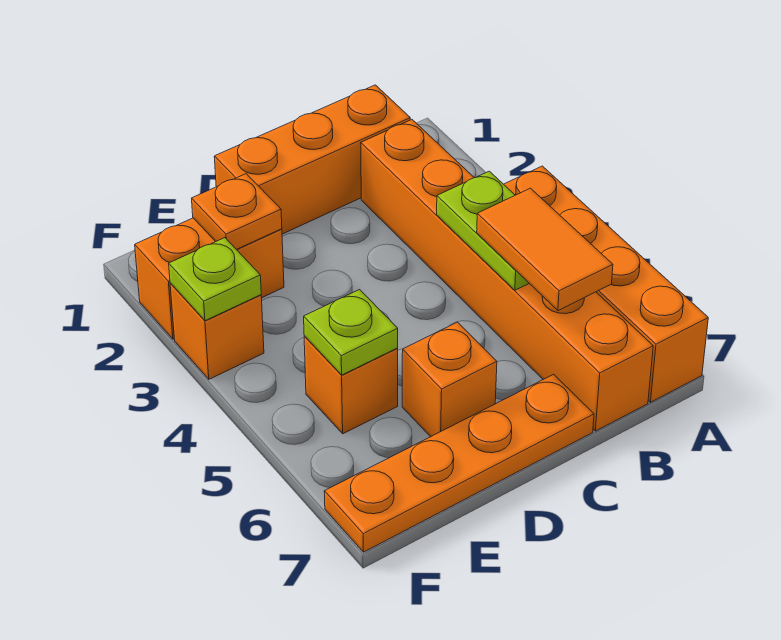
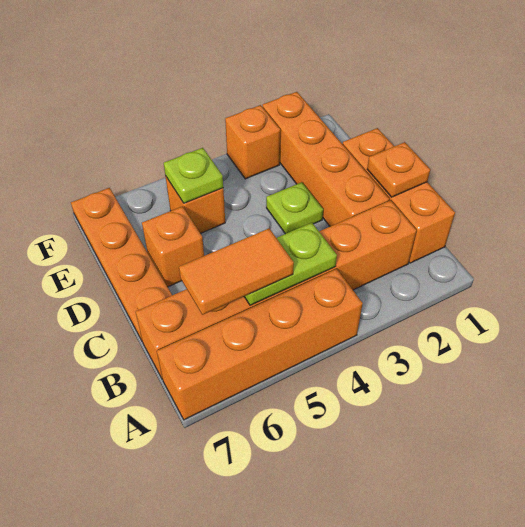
orange 1x2 brick [135,218,284,339] -> orange 1x4 brick [263,92,389,226]
orange 1x1 plate [192,174,282,250] -> orange 1x1 plate moved to [367,142,430,197]
lime 1x1 plate [169,238,261,321] -> lime 1x1 plate moved to [266,182,323,234]

